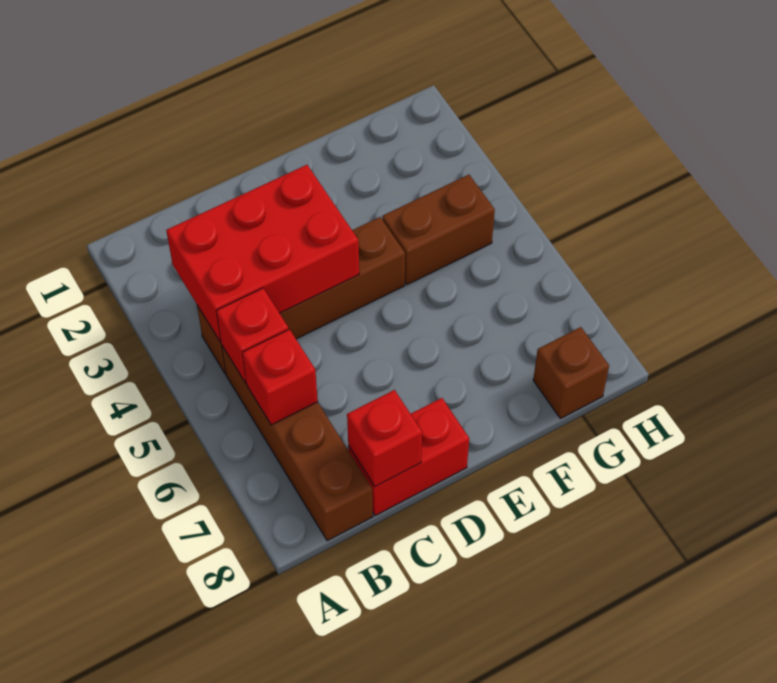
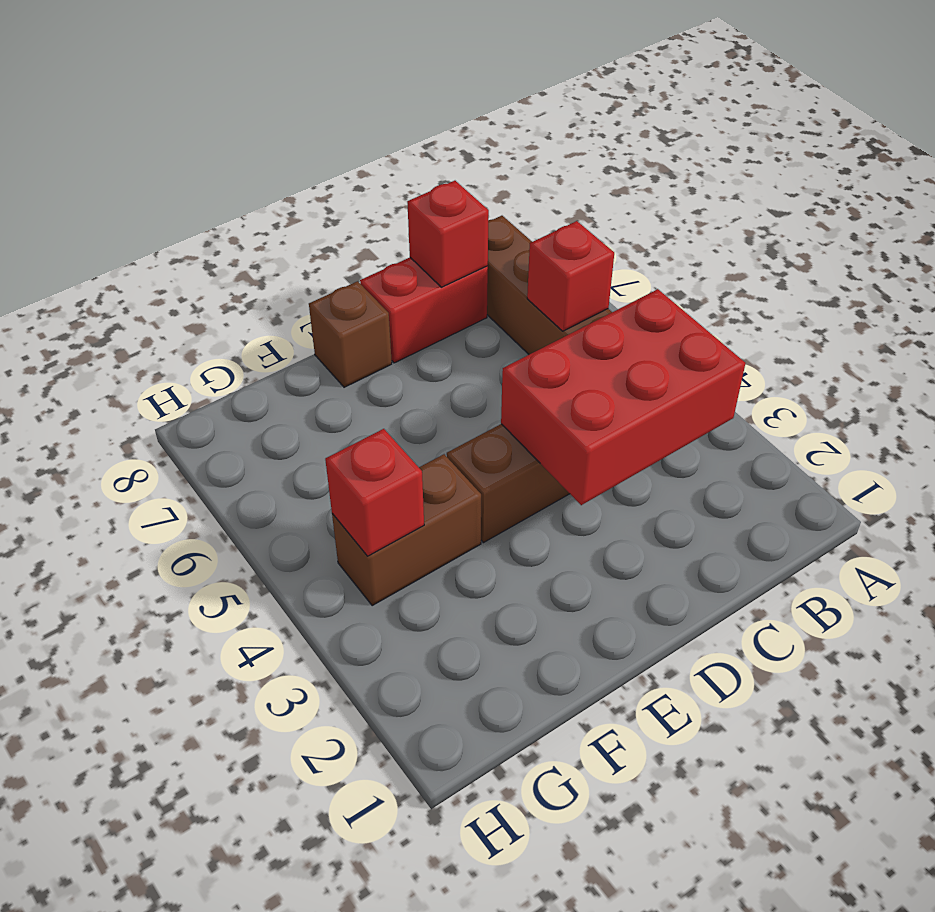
red 1x1 brick [216,288,289,383] -> red 1x1 brick moved to [325,429,424,556]
brown 1x1 brick [533,327,609,419] -> brown 1x1 brick moved to [309,281,392,387]

